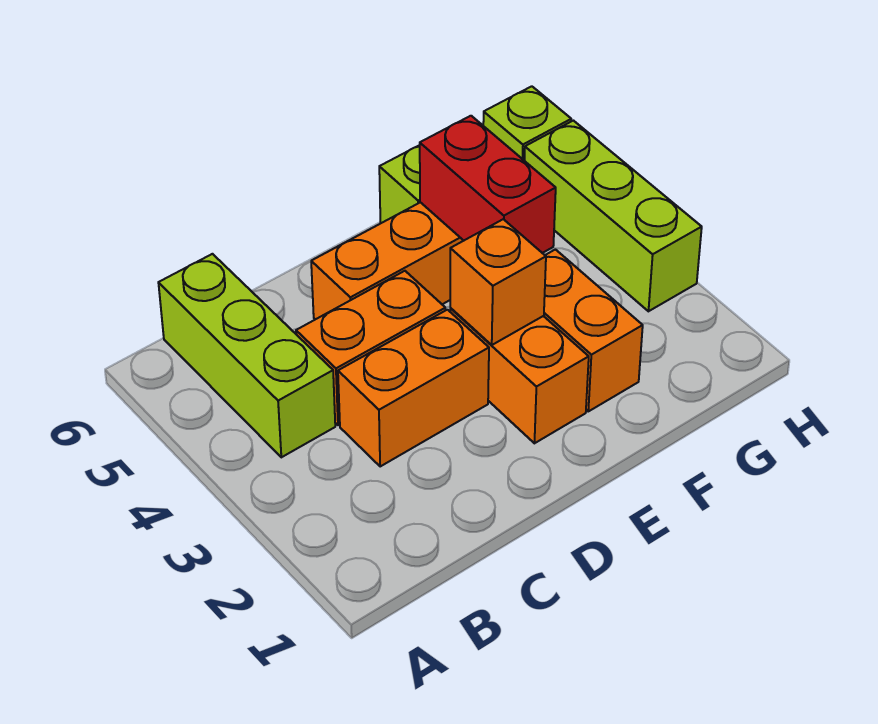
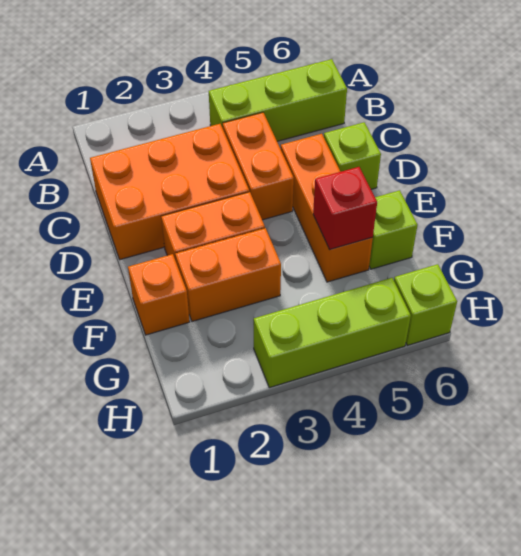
orange 1x2 brick [338,310,489,467] -> orange 2x3 brick [90,124,249,260]
none -> lime 1x1 brick [324,122,381,189]
orange 1x1 brick [450,219,546,345] -> orange 1x1 brick moved to [128,254,190,335]
red 1x2 brick [420,116,556,253] -> red 1x1 brick [313,167,377,249]

